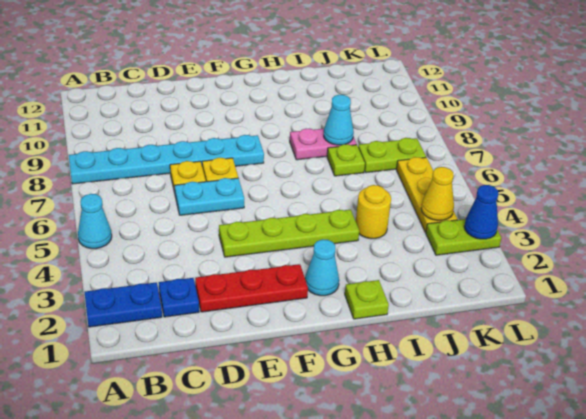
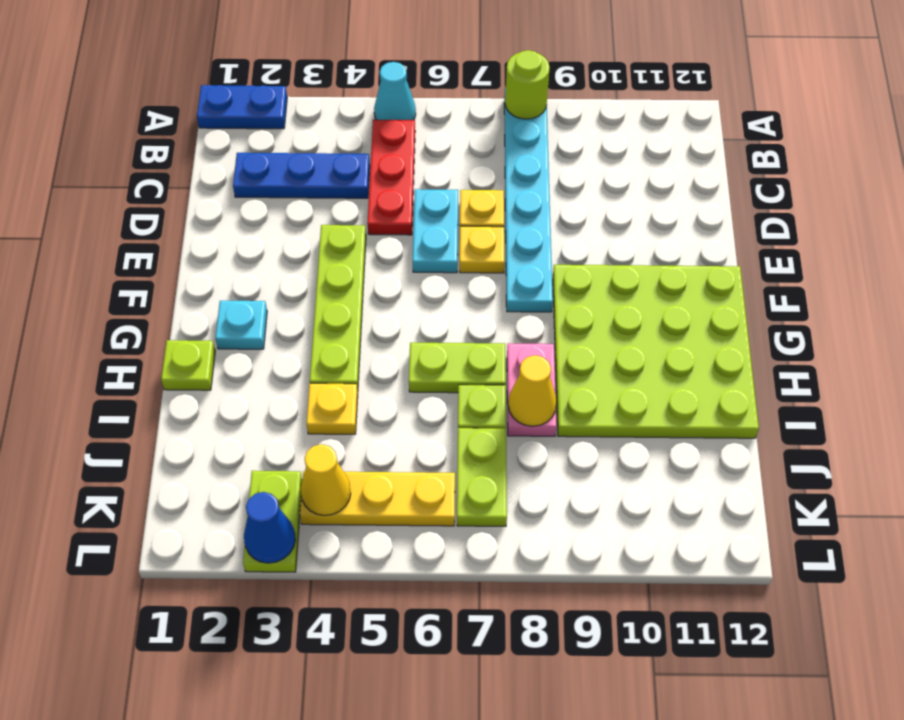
blue 1x2 plate [84,282,162,327] -> blue 1x2 plate turned to [197,85,287,129]
none -> lime 1x1 round brick [505,50,550,119]
blue 1x1 plate [159,278,199,317] -> blue 1x3 plate [233,153,370,198]
red 1x3 plate [195,264,308,312] -> red 1x3 plate moved to [367,120,415,235]
none -> lime 4x4 plate [553,265,759,438]
cyan 1x1 cone [305,239,339,296] -> cyan 1x1 plate [215,301,267,349]
none -> lime 1x2 plate [409,343,506,393]
yellow 1x1 round brick [356,185,391,239] -> yellow 1x1 plate [307,383,358,434]
cyan 1x1 cone [324,95,354,145] -> yellow 1x1 cone [508,355,557,426]

